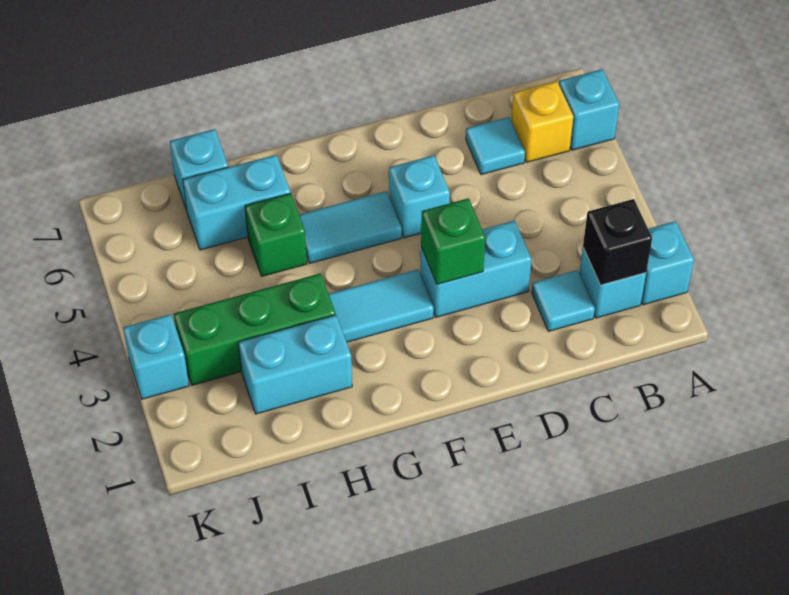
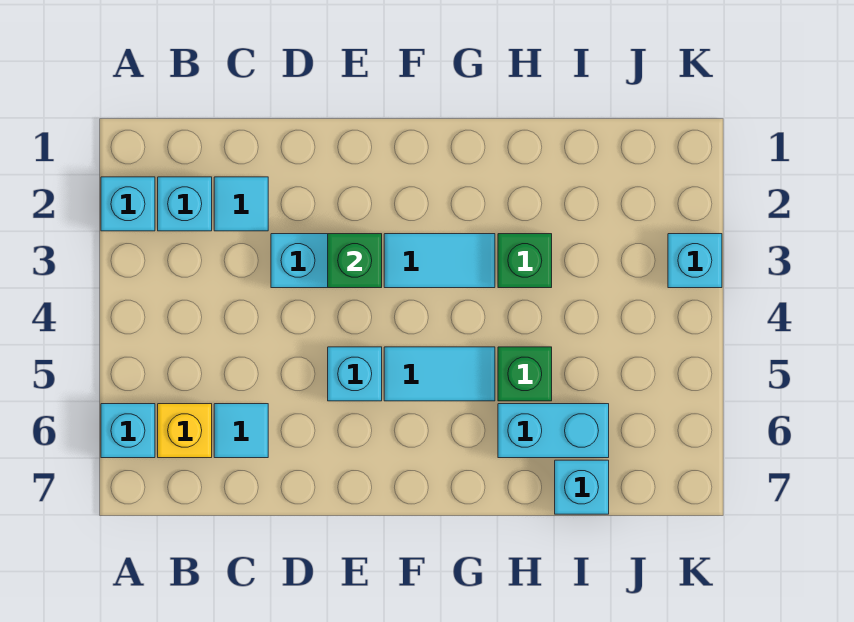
black 1x1 brick [583,199,652,285] -> none
cyan 1x2 brick [238,315,352,414] -> none
green 1x3 brick [174,273,336,385] -> green 1x1 brick [498,234,552,288]

